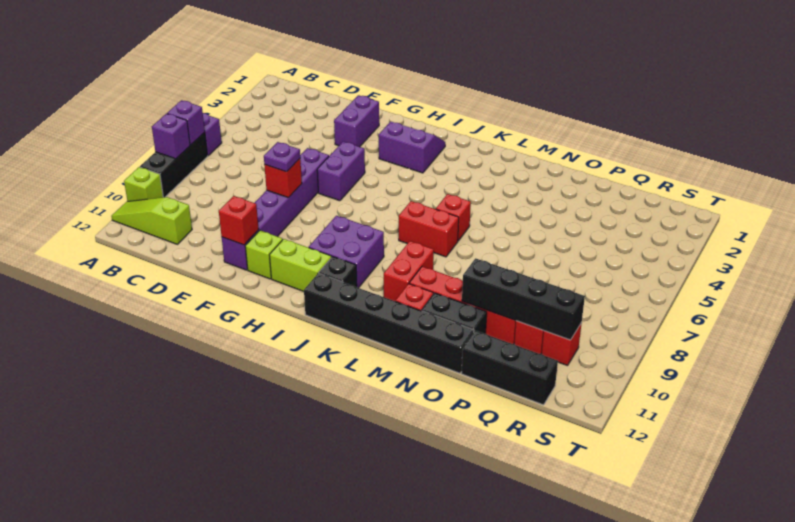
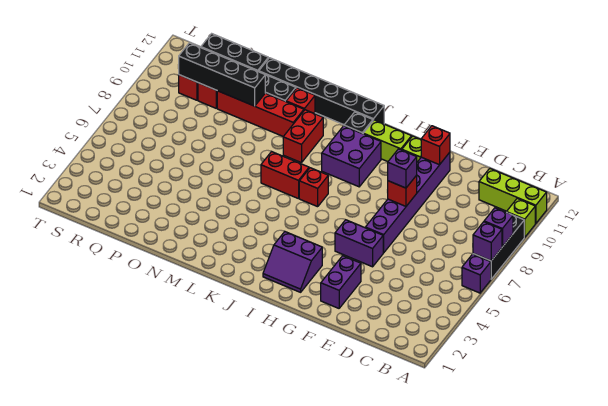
lime 1x3 slope [111,197,192,244] -> lime 1x3 brick [479,168,547,223]
purple 1x1 plate [264,142,300,172] -> purple 1x1 brick [388,149,417,188]
purple 1x2 brick [317,142,365,201] -> purple 1x2 brick turned to [335,220,383,267]
red 1x1 brick [436,194,471,241] -> red 1x1 brick moved to [299,168,328,207]

